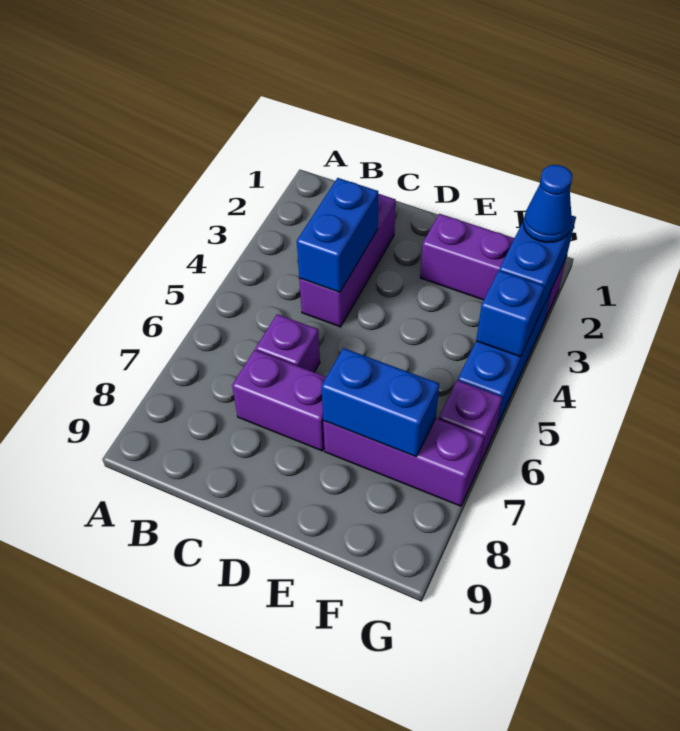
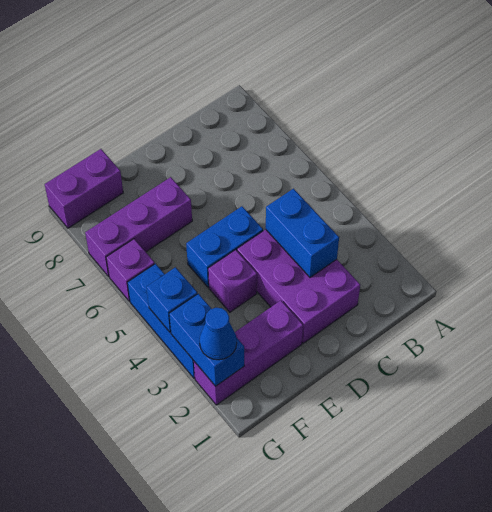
purple 1x3 brick [299,194,396,327] -> purple 2x3 brick [237,229,360,343]
purple 1x1 brick [256,314,320,372] -> purple 1x1 brick moved to [208,250,257,312]
purple 1x2 brick [232,350,326,451] -> purple 1x2 brick moved to [45,149,123,228]
blue 1x2 brick [321,348,439,457] -> blue 1x2 brick moved to [186,206,263,287]

